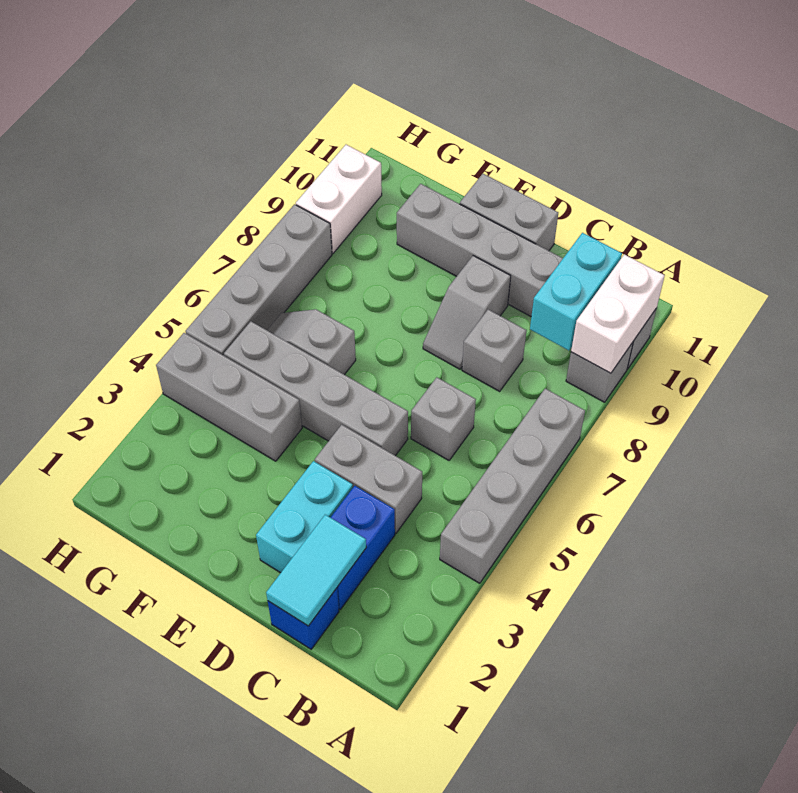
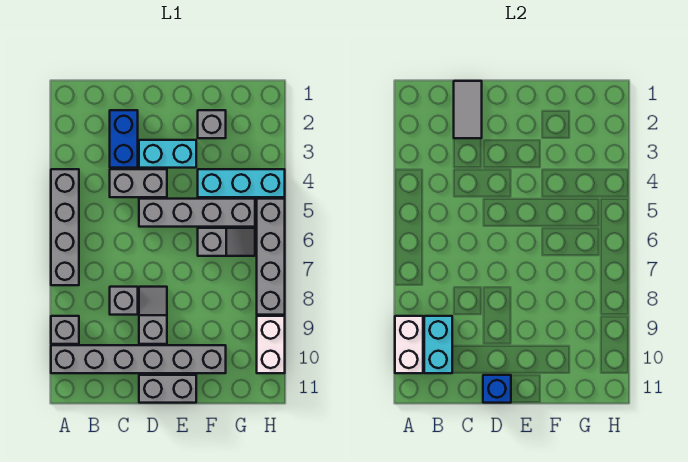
blue 1x1 brick [268,588,339,649] -> blue 1x1 brick moved to [483,375,511,403]
cyan 1x2 tile [266,515,366,626] -> grey 1x2 tile [454,81,482,138]
grey 1x1 brick [411,377,476,460] -> grey 1x1 brick moved to [198,110,226,138]
cyan 1x2 brick [256,461,353,573] -> cyan 1x2 brick turned to [139,140,196,168]
grey 1x3 brick [156,333,302,461] -> cyan 1x3 brick [198,169,285,197]

